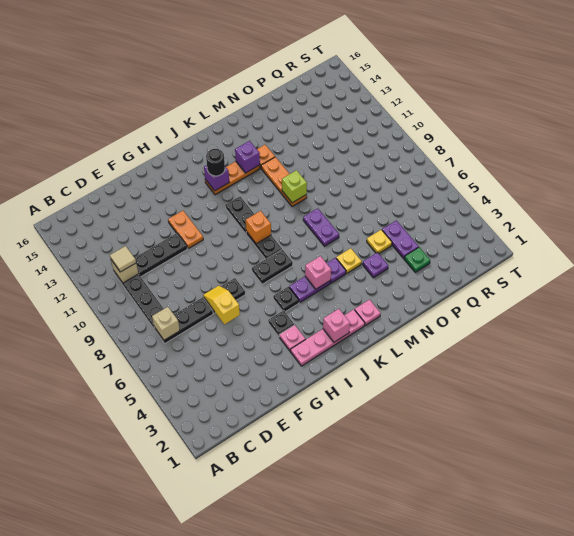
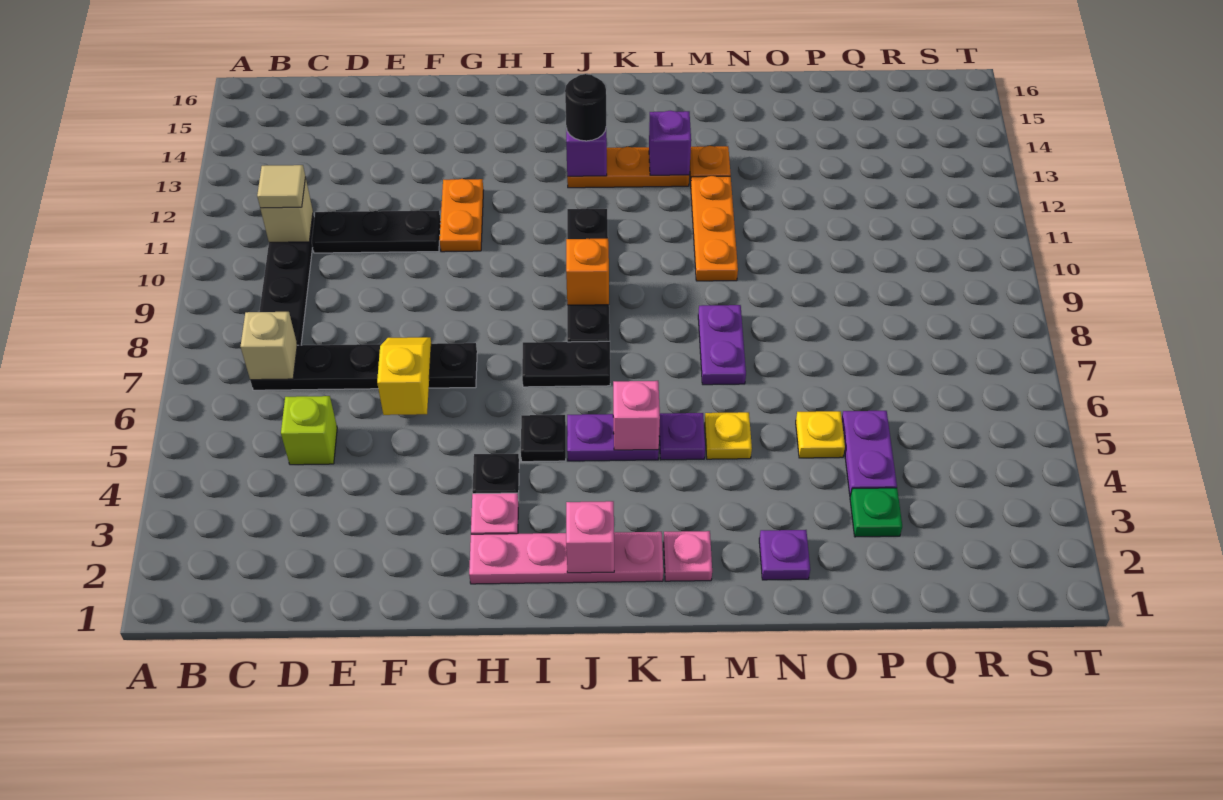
lime 1x1 brick [282,170,307,203] -> lime 1x1 brick moved to [281,396,337,465]
purple 1x1 plate [363,252,388,278] -> purple 1x1 plate moved to [759,530,810,580]

